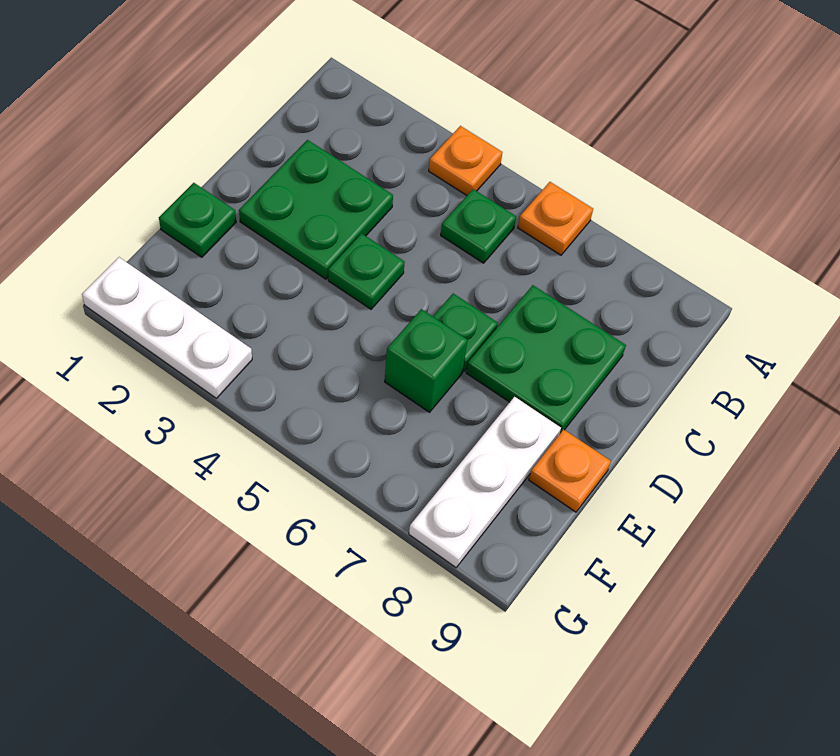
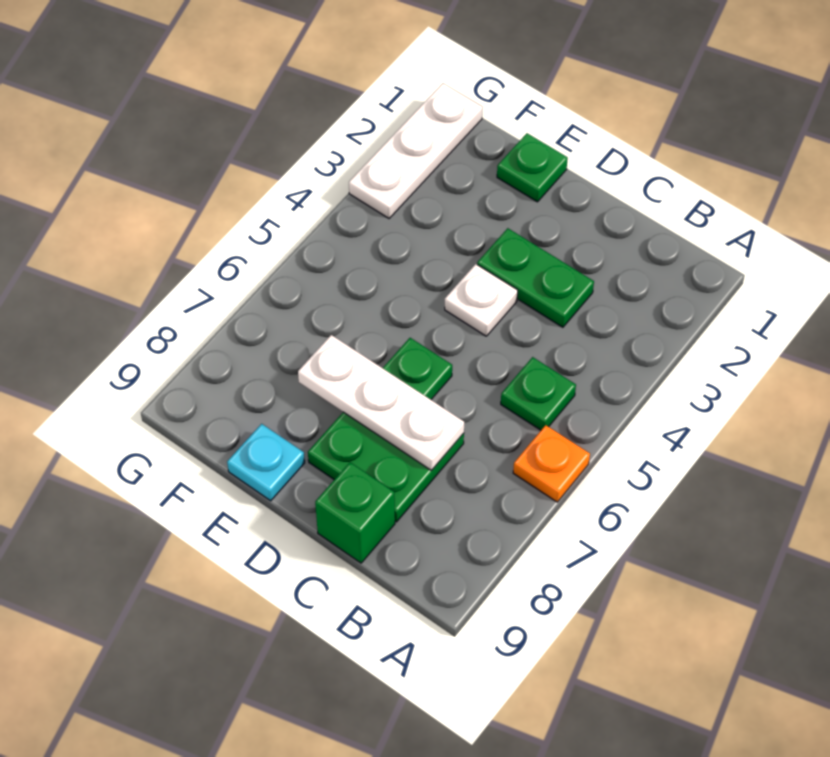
orange 1x1 plate [429,126,502,195] -> none
green 2x2 plate [239,140,393,279] -> green 1x2 plate [477,228,594,327]
green 1x1 plate [328,233,405,309] -> white 1x1 plate [445,264,518,336]
green 1x1 brick [385,309,467,412] -> green 1x1 brick moved to [315,462,395,563]
white 1x3 plate [409,397,561,567] -> white 1x3 plate moved to [298,335,464,471]
orange 1x1 plate [529,429,611,512] -> cyan 1x1 plate [227,424,305,501]

